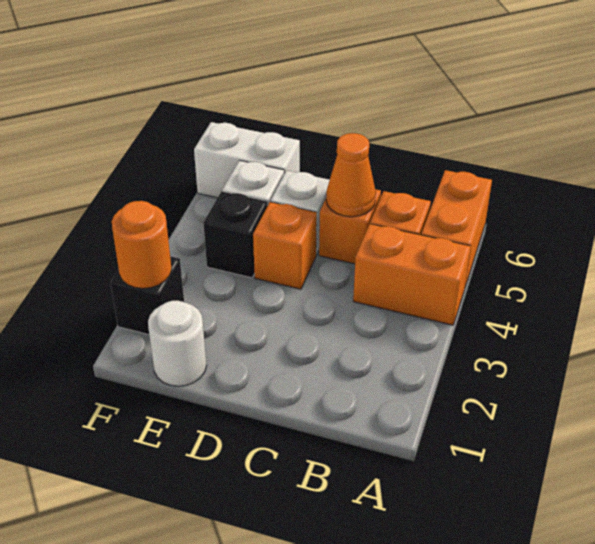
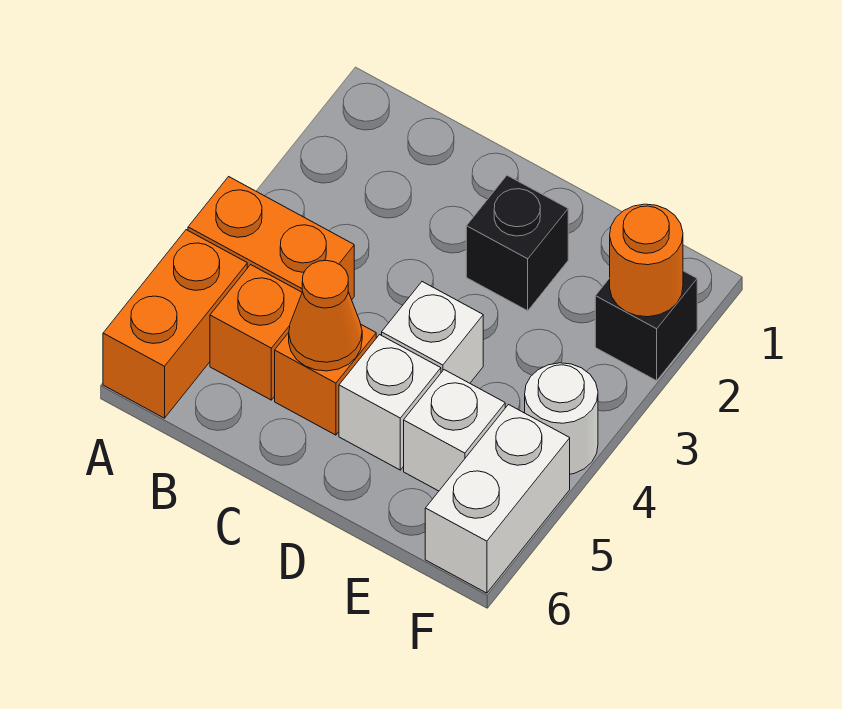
orange 1x1 brick [253,202,317,289] -> white 1x1 brick [382,282,483,383]
white 1x1 round brick [148,301,206,386] -> white 1x1 round brick moved to [525,363,598,474]
black 1x1 brick [203,191,268,278] -> black 1x1 brick moved to [466,175,568,311]
white 1x2 brick [194,122,300,198] -> white 1x2 brick turned to [425,405,570,593]

